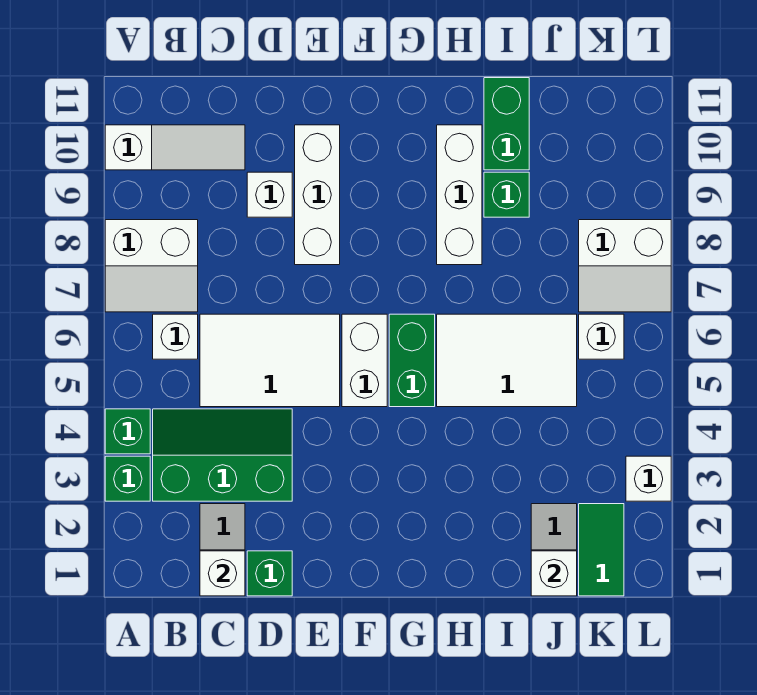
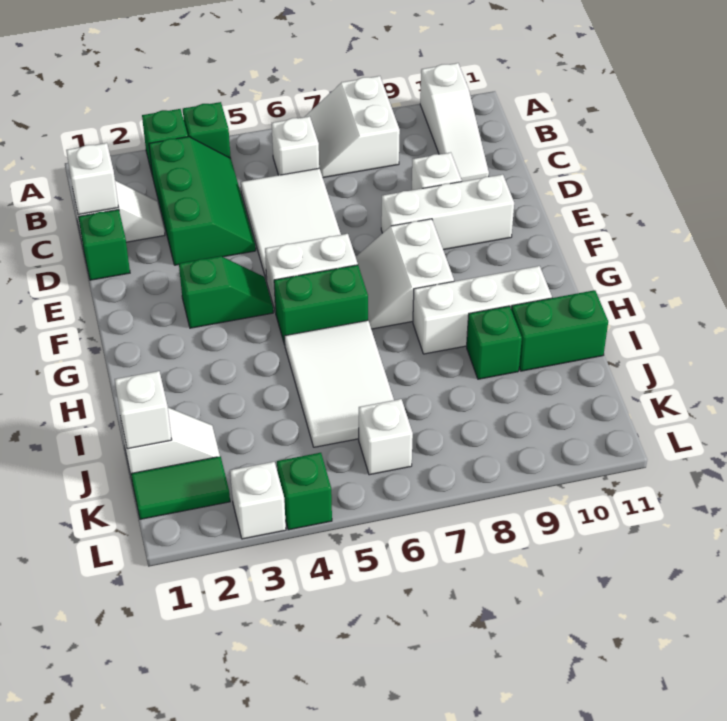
none -> green 1x2 slope [179,256,273,328]
white 2x2 slope [579,220,671,312] -> white 2x2 slope moved to [356,219,454,329]
none -> green 1x1 brick [277,453,332,530]

